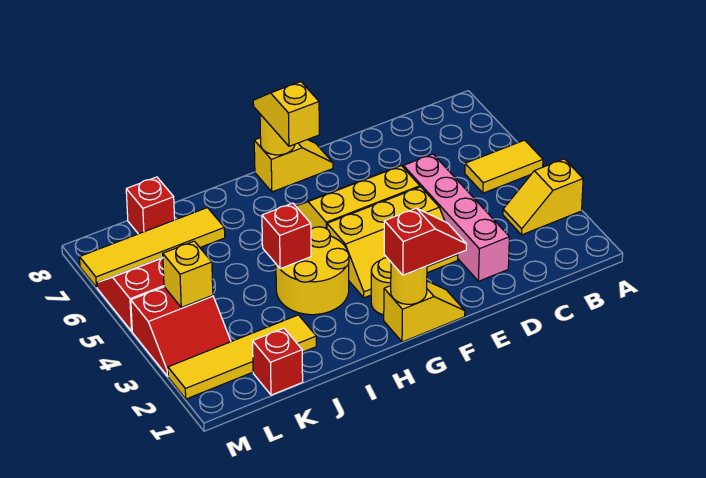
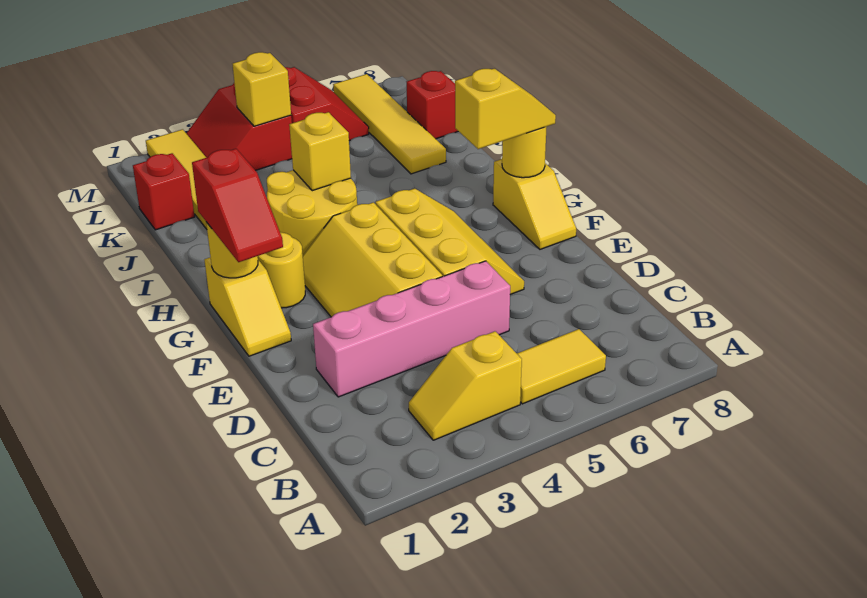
yellow 1x2 slope [503,159,583,235] -> yellow 1x2 slope turned to [409,331,522,440]
yellow 1x2 tile [465,140,543,193] -> yellow 1x2 tile turned to [517,329,606,404]
red 1x1 brick [262,203,311,269] -> yellow 1x1 brick [289,112,351,191]

